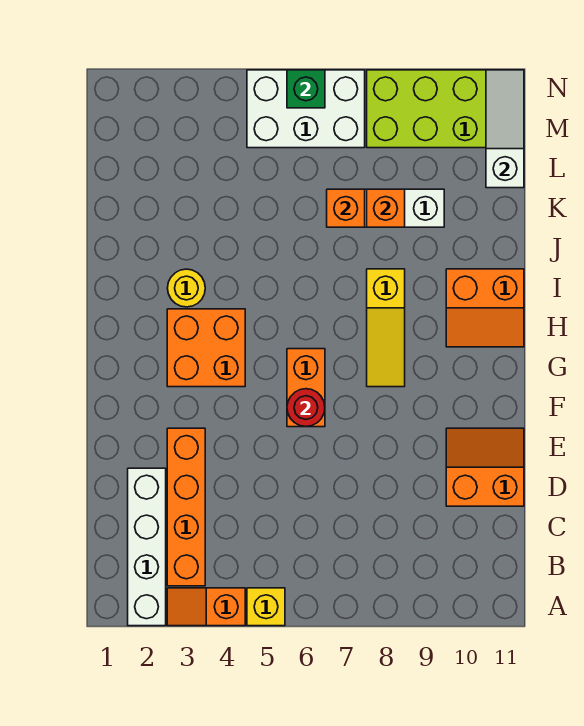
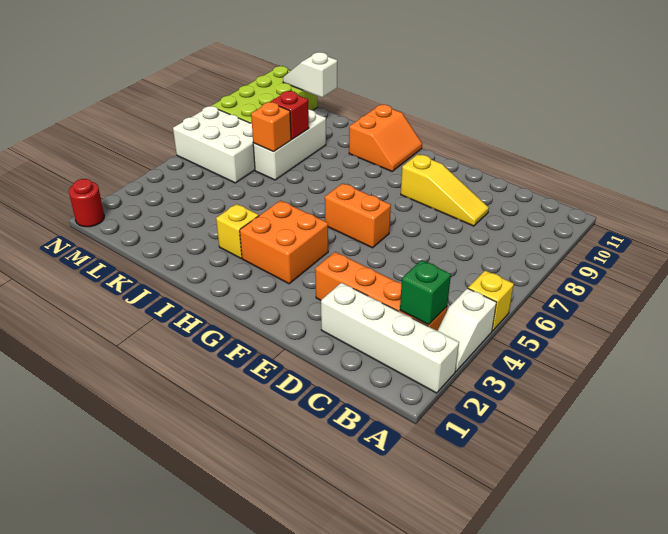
orange 1x2 slope [167,588,245,626] -> white 1x2 slope [438,288,497,371]
orange 2x2 slope [446,428,524,506] -> none
red 1x1 round brick [287,389,325,427] -> red 1x1 round brick moved to [69,179,104,227]
yellow 1x3 slope [367,269,405,387] -> yellow 1x3 slope moved to [401,154,489,226]
yellow 1x1 round brick [168,269,205,307] -> yellow 1x1 brick [216,204,259,258]
orange 1x1 brick [367,189,405,227] -> red 1x1 brick [270,91,309,139]
white 1x3 slope [486,70,524,188] -> white 1x2 slope [283,52,337,97]
white 2x3 brick [247,70,365,148] -> white 2x3 brick turned to [173,106,255,183]
green 1x1 brick [287,70,325,108] -> green 1x1 brick moved to [400,260,451,325]

